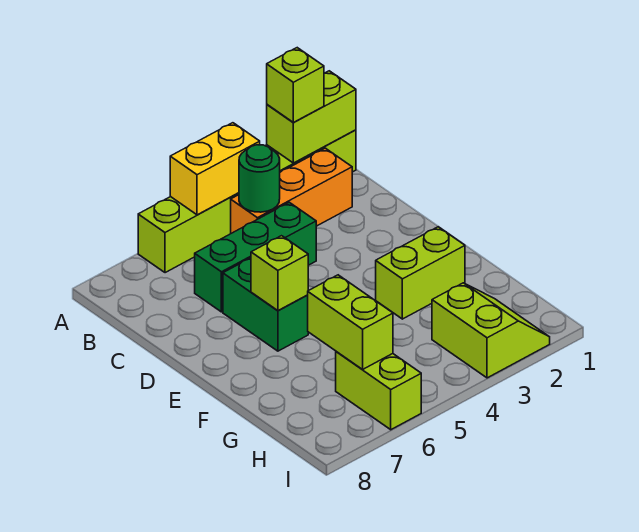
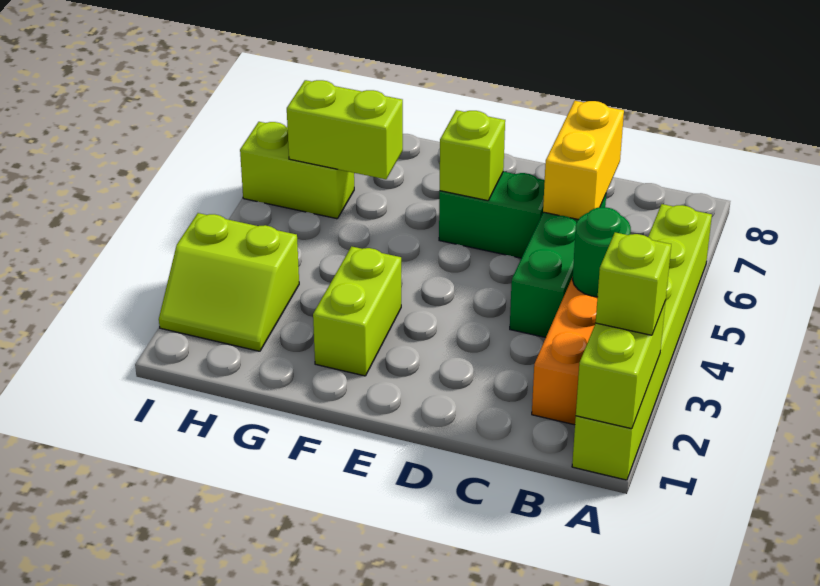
yellow 1x2 brick [170,123,260,215] -> yellow 1x2 brick moved to [543,101,624,220]

